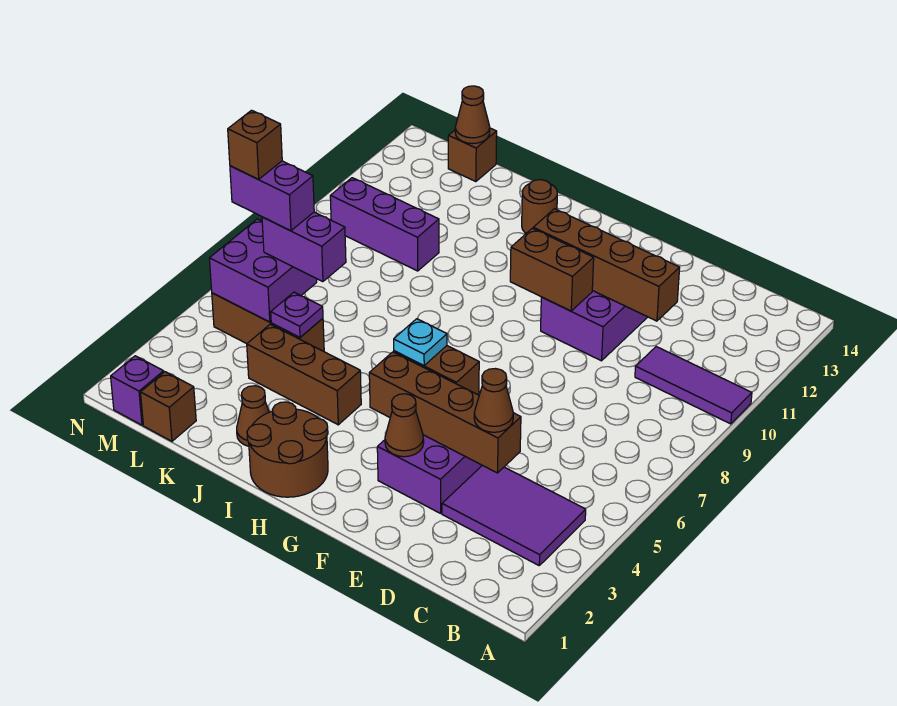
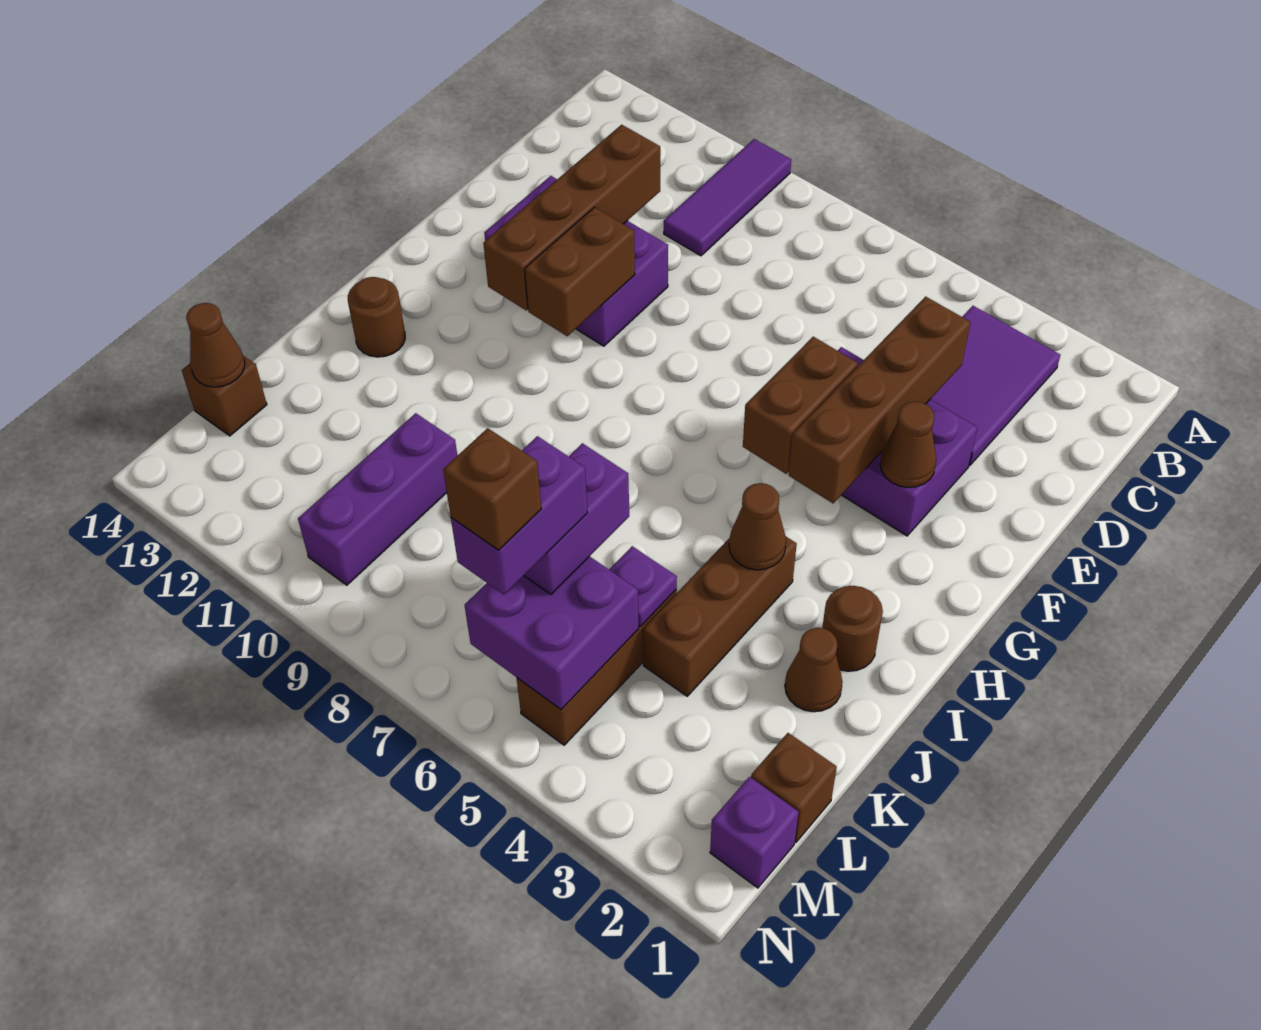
brown 1x1 cone [474,369,513,432] -> brown 1x1 cone moved to [729,483,786,570]
cyan 1x1 plate [394,319,447,366] -> none
brown 2x2 round brick [247,402,328,497] -> brown 1x1 round brick [822,586,883,671]

